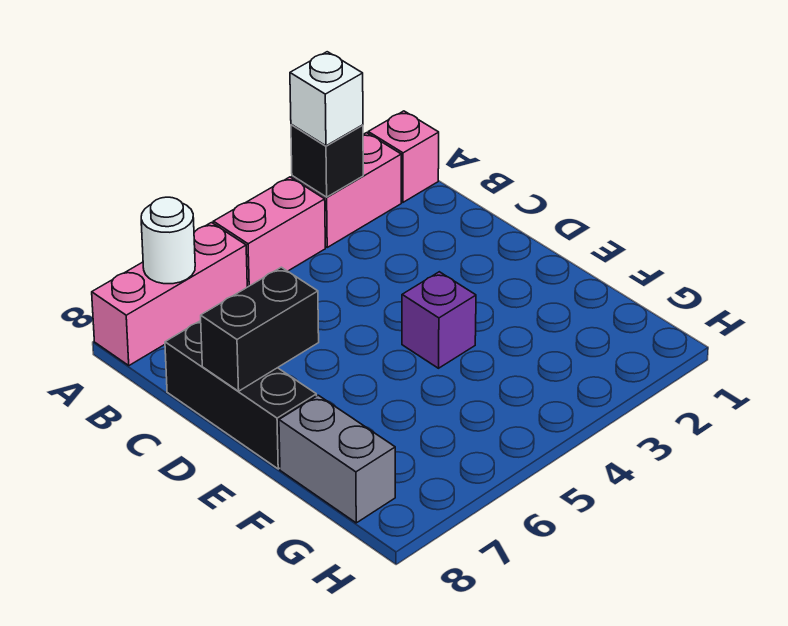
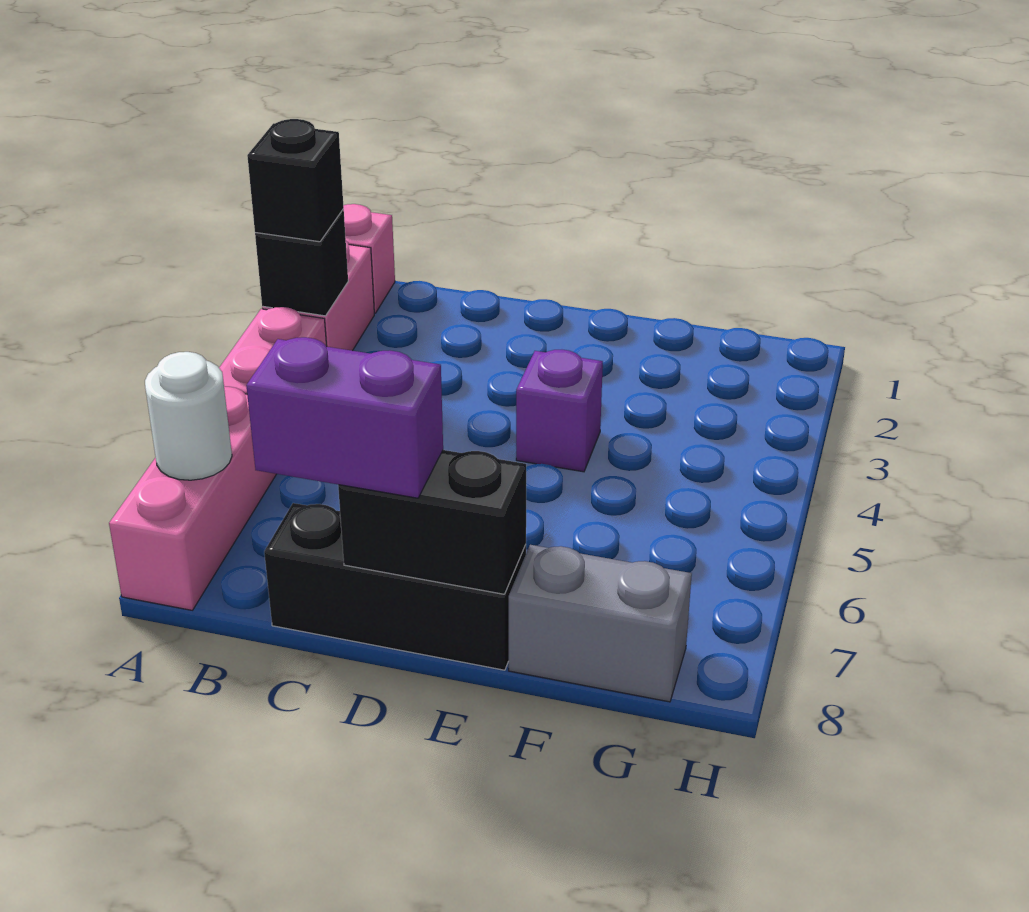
white 1x1 brick [290,52,363,146] -> black 1x1 brick [247,119,344,242]
none -> purple 1x2 brick [246,337,443,498]
black 1x2 brick [201,267,319,391] -> black 1x2 brick turned to [338,450,526,594]

